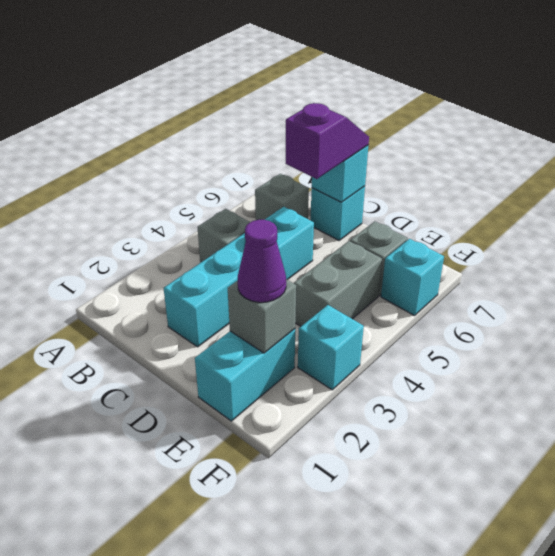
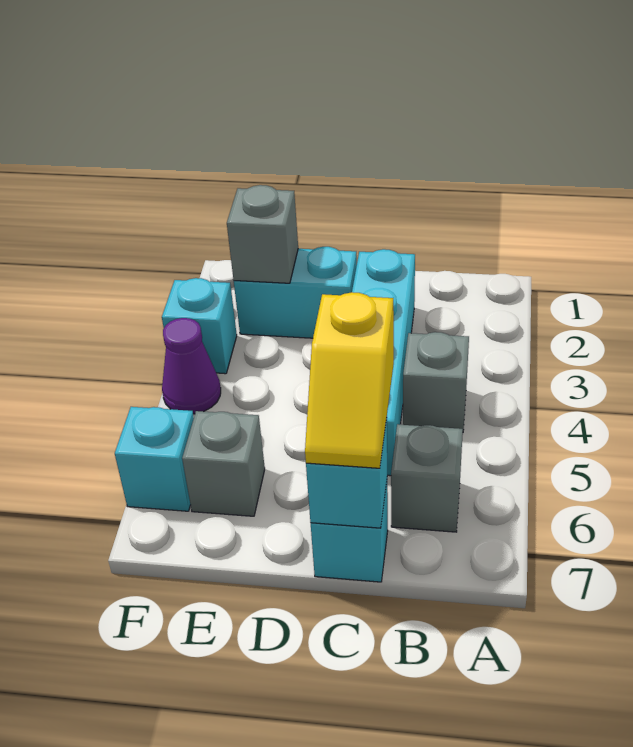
purple 1x2 slope [286,103,369,179] -> yellow 1x2 slope [305,292,394,468]
cyan 1x2 brick [195,329,295,421] -> cyan 1x2 brick turned to [234,247,357,338]
purple 1x1 cone [238,220,286,302] -> purple 1x1 cone moved to [162,318,221,414]
grey 1x2 brick [294,241,382,326] -> none

